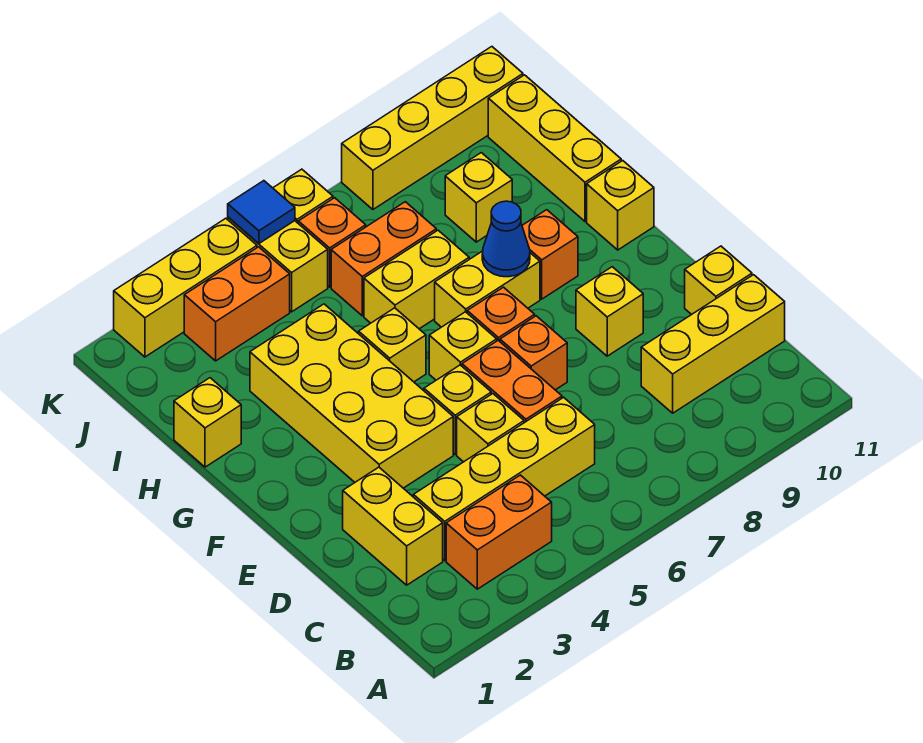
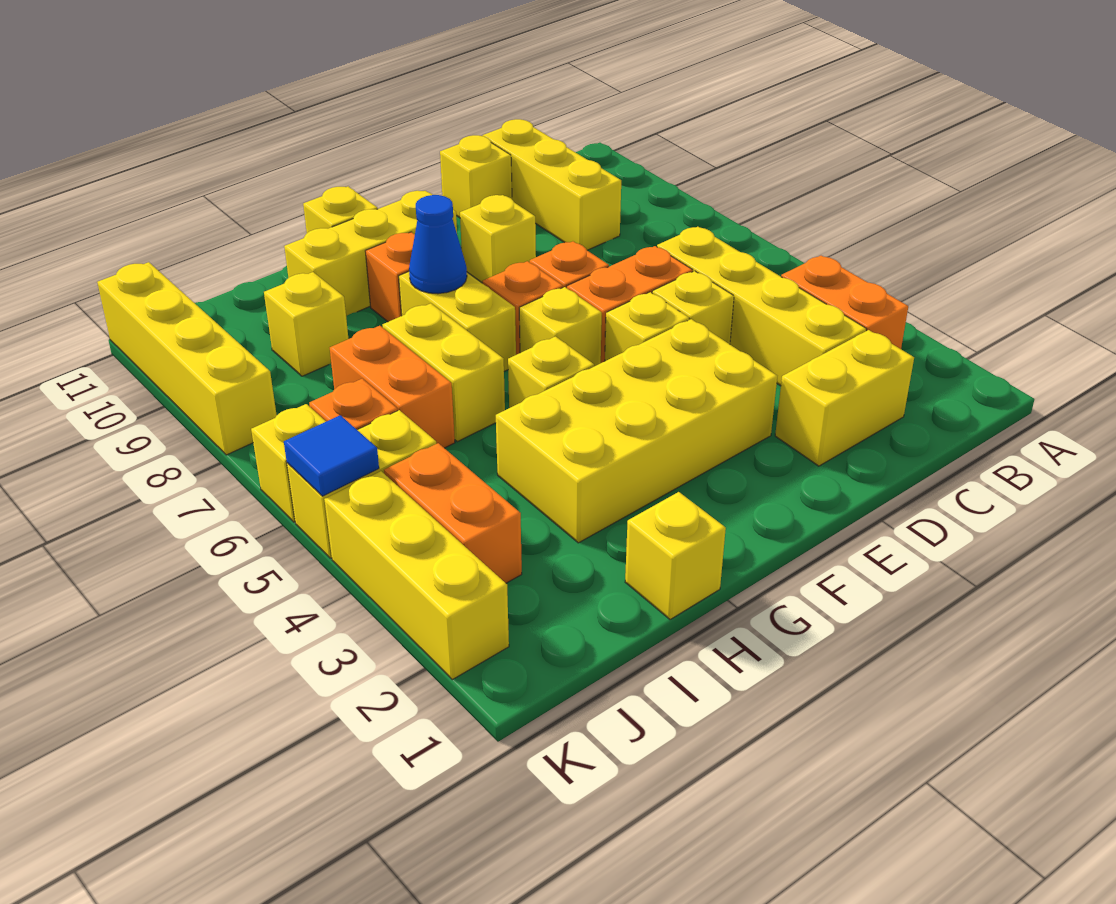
yellow 1x3 brick [488,75,621,221] -> yellow 1x3 brick moved to [284,191,457,316]

